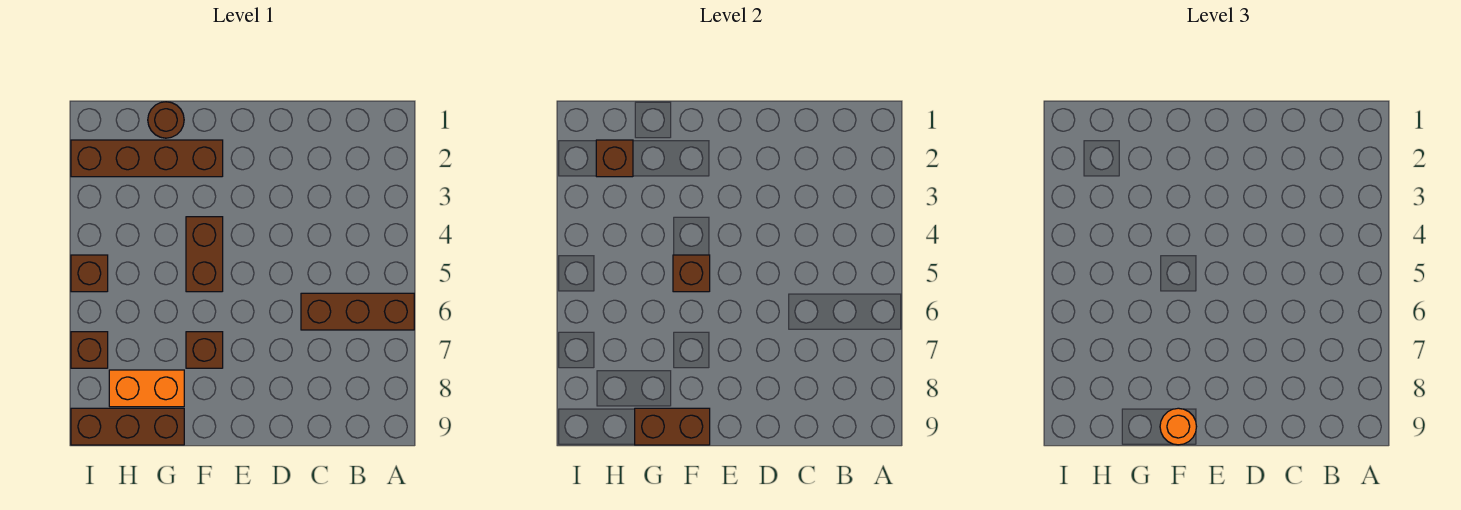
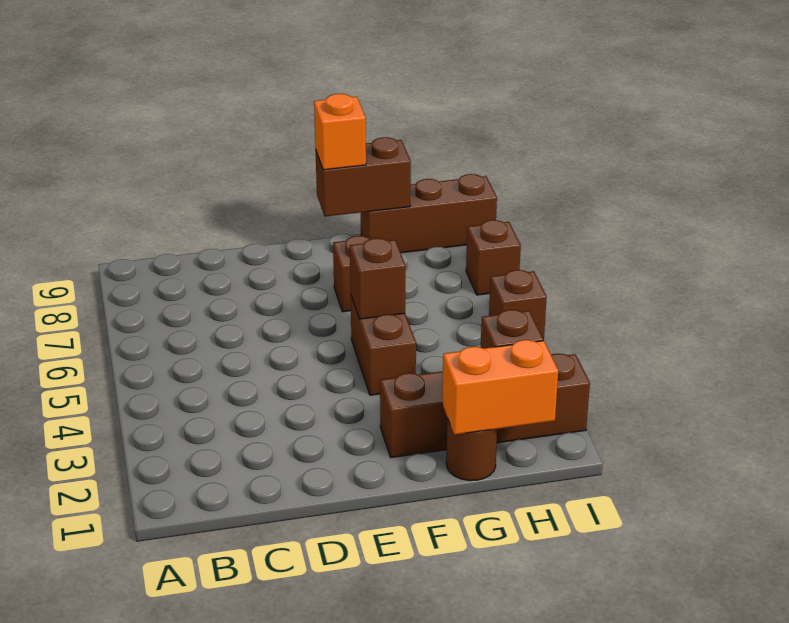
brown 1x3 brick [301,293,414,330] -> none
orange 1x1 round brick [1160,408,1197,445] -> orange 1x1 brick [314,94,366,170]
orange 1x2 brick [109,370,184,407] -> orange 1x2 brick moved to [442,340,558,435]

